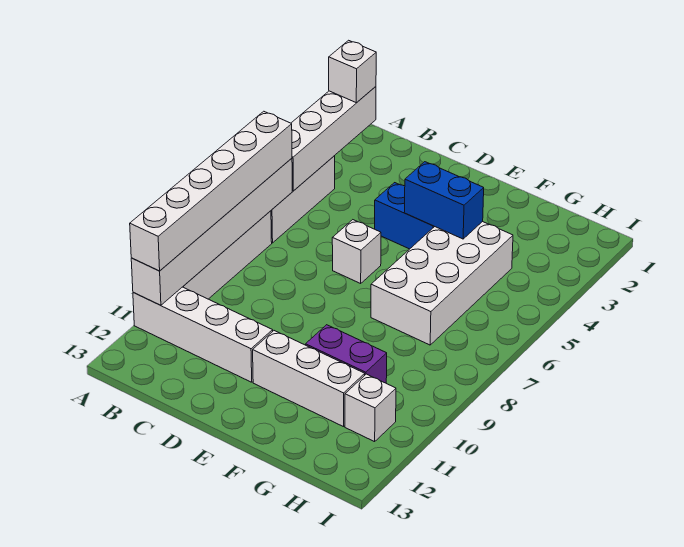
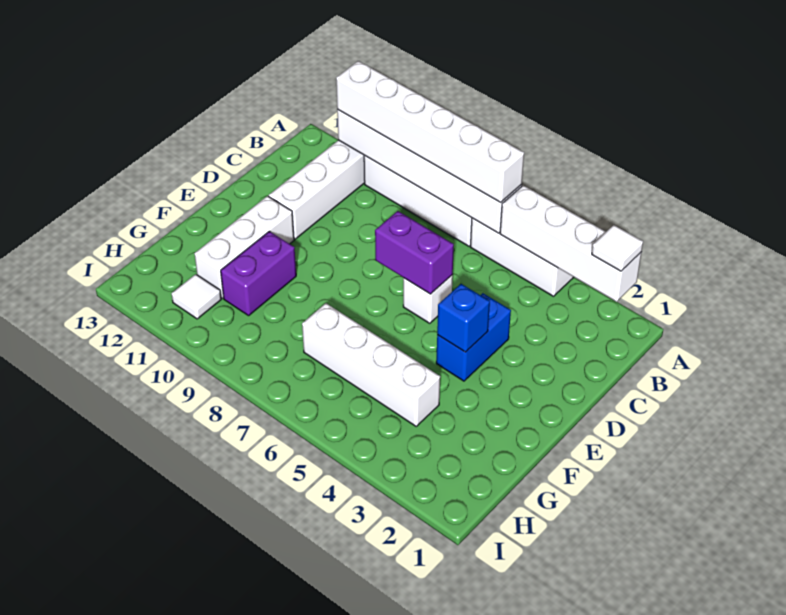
white 1x1 brick [329,40,376,103] -> white 1x1 tile [592,225,643,271]
none -> purple 1x2 brick [375,211,454,294]
blue 1x2 brick [404,162,484,239] -> blue 1x1 brick [437,284,490,352]
white 2x4 brick [371,221,513,345] -> white 1x4 brick [302,303,440,426]
white 1x1 brick [345,374,396,442] -> white 1x1 tile [172,274,221,319]

